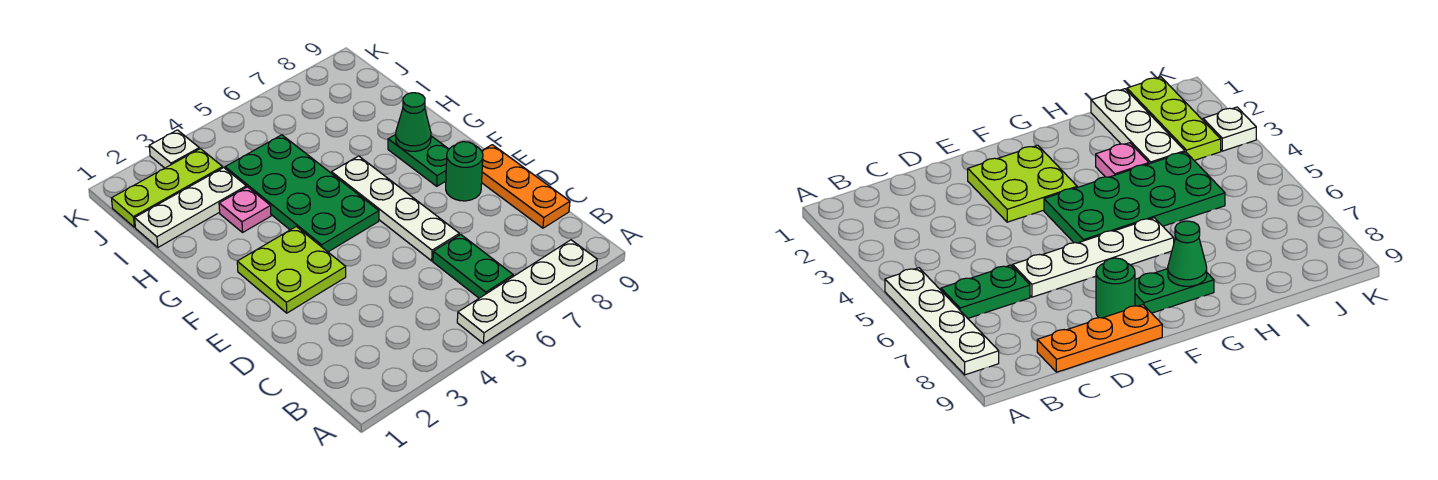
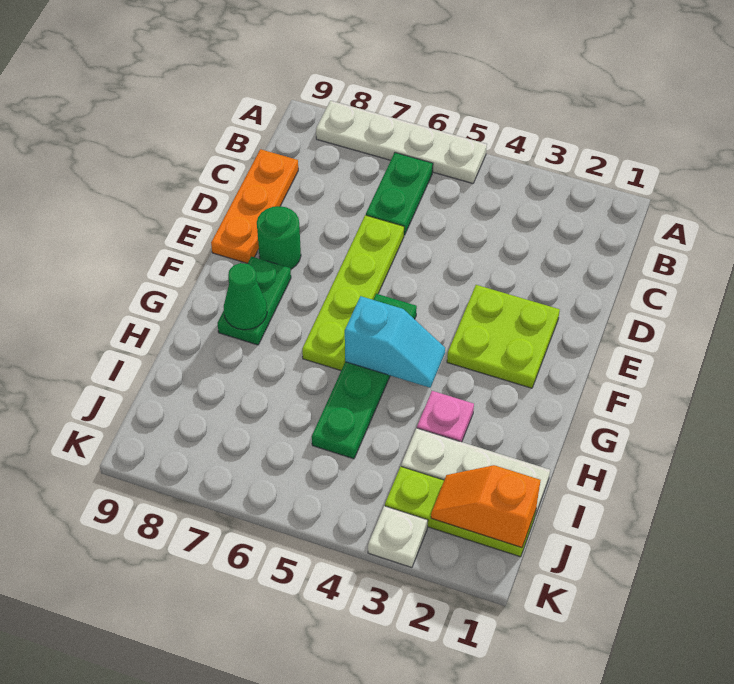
white 1x4 plate [332,156,459,261] -> lime 1x4 plate [302,215,404,370]
green 2x4 plate [225,135,379,252] -> green 1x4 plate [312,294,417,459]
none -> cyan 1x2 slope [345,296,445,388]
none -> orange 1x2 slope [431,465,541,548]

